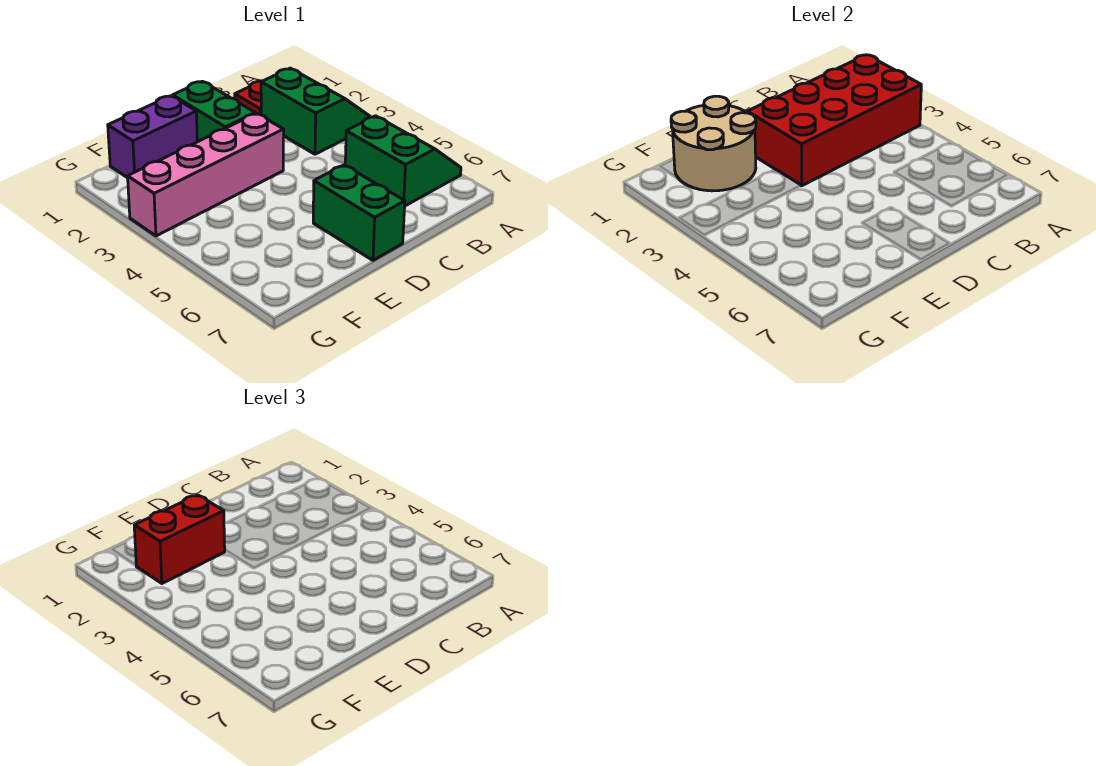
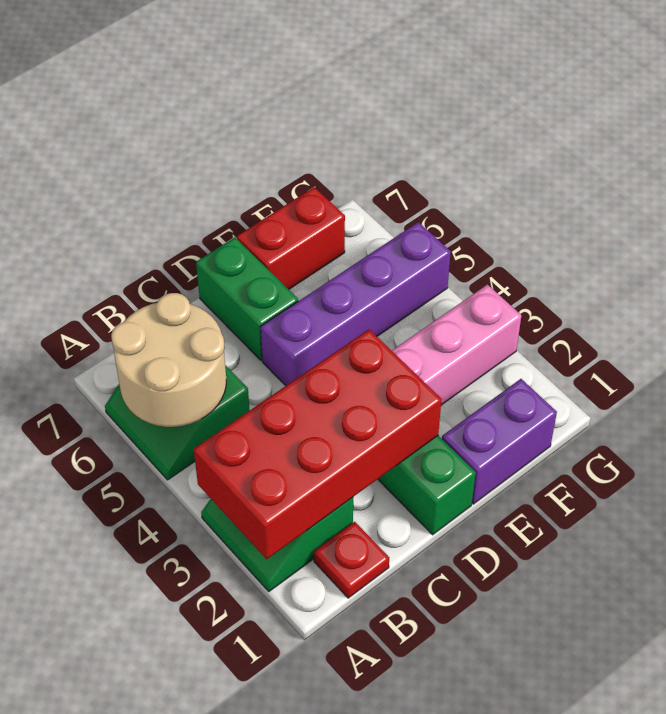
none -> purple 1x4 brick [261,222,451,386]
tan 2x2 round brick [671,96,756,191] -> tan 2x2 round brick moved to [111,293,226,427]
red 1x2 brick [134,495,225,583] -> red 1x2 brick moved to [237,187,345,289]

